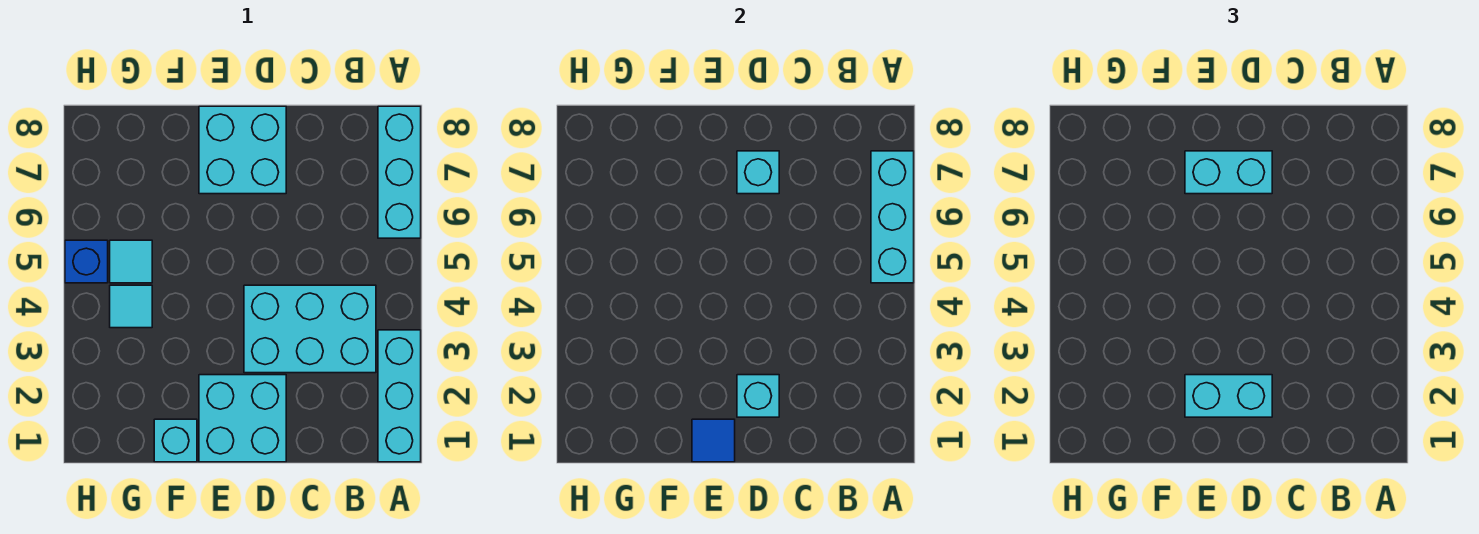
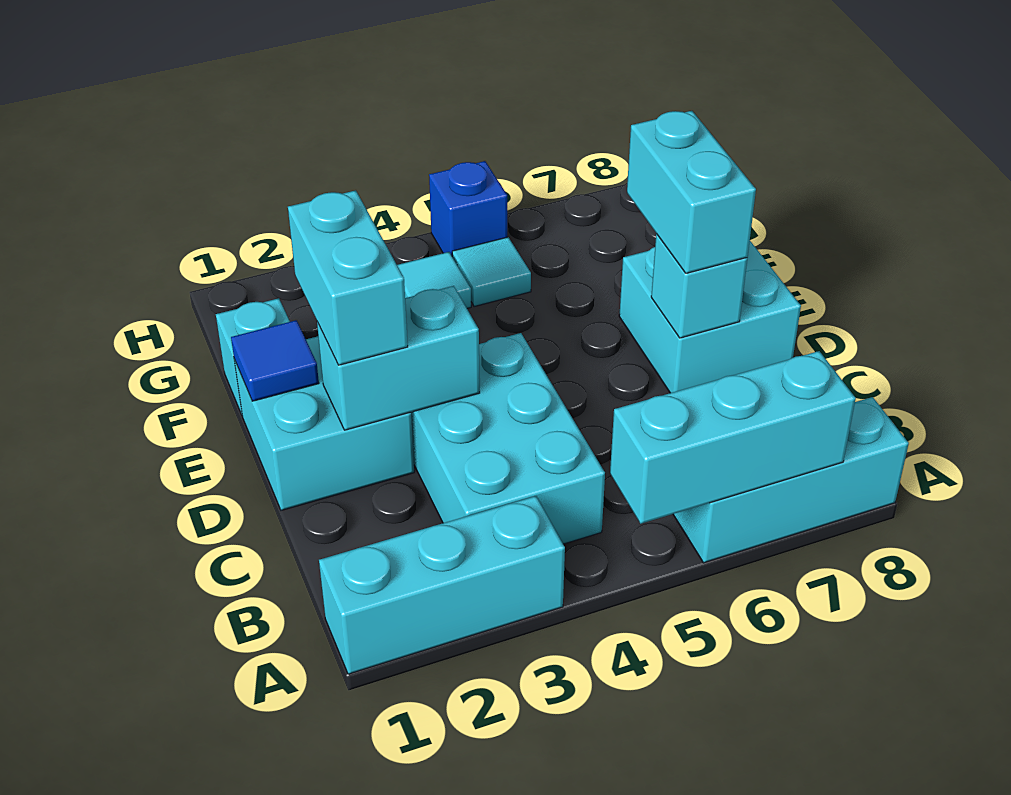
cyan 1x1 brick [737,375,779,417] -> cyan 1x2 brick [317,286,480,430]

